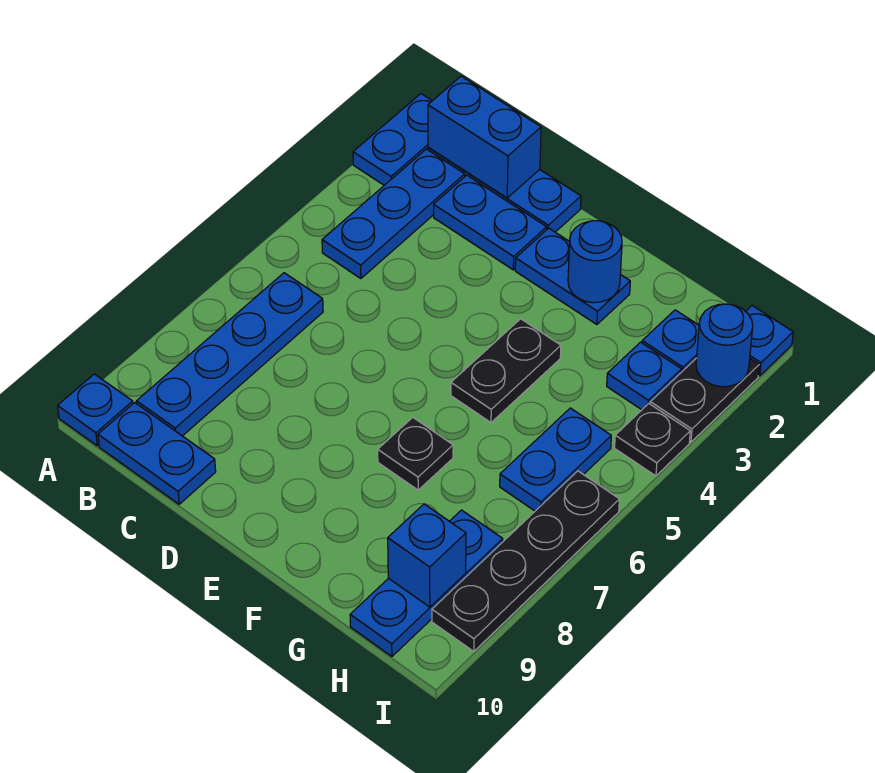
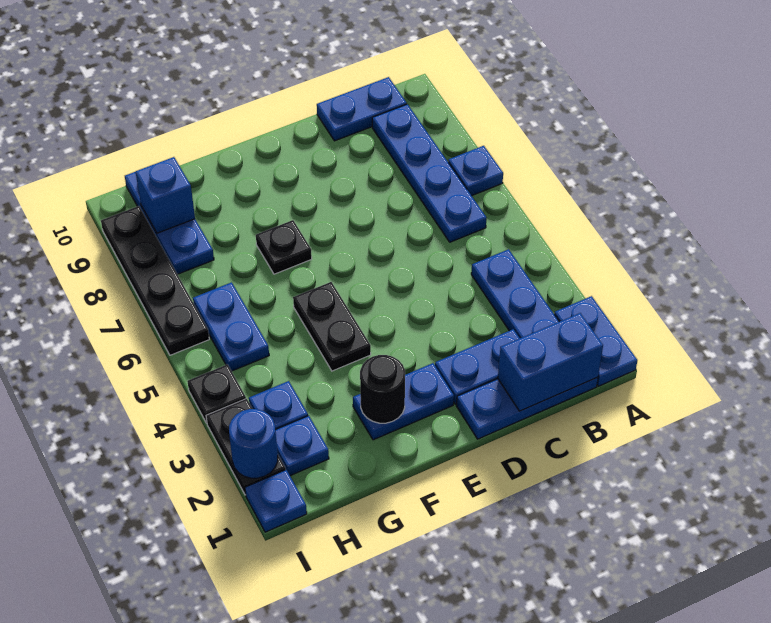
blue 1x1 plate [58,374,133,446] -> blue 1x1 plate moved to [448,146,503,196]
blue 1x1 round brick [568,221,622,303] -> black 1x1 round brick [360,355,405,423]

